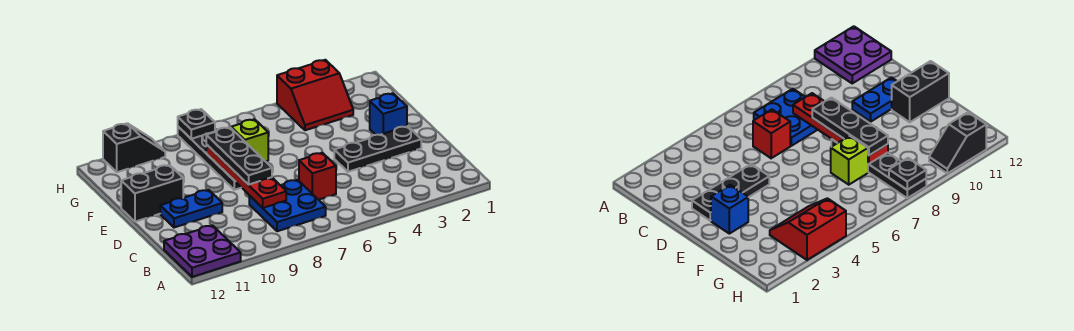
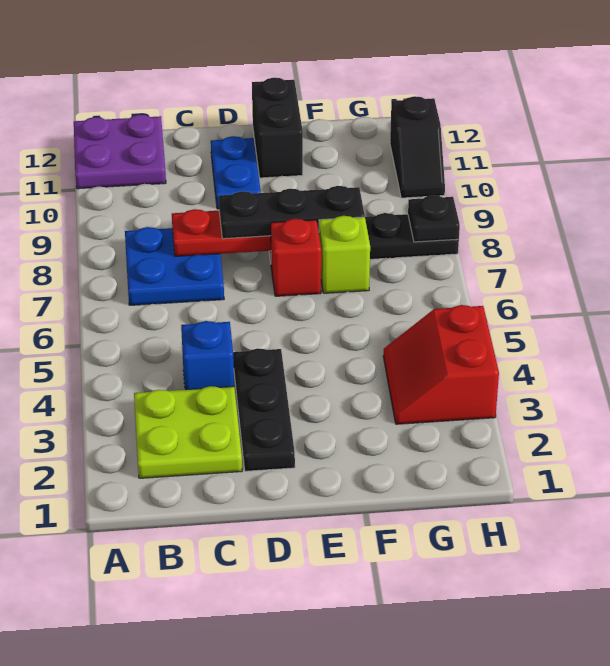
none -> lime 2x2 plate [134,386,242,478]
red 1x1 brick [299,153,336,200] -> red 1x1 brick moved to [271,219,321,296]
blue 1x1 brick [370,93,407,135] -> blue 1x1 brick moved to [181,321,234,390]

